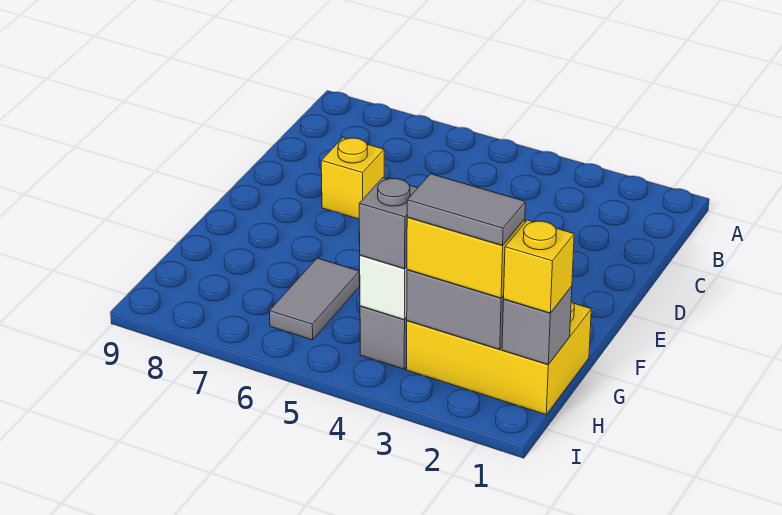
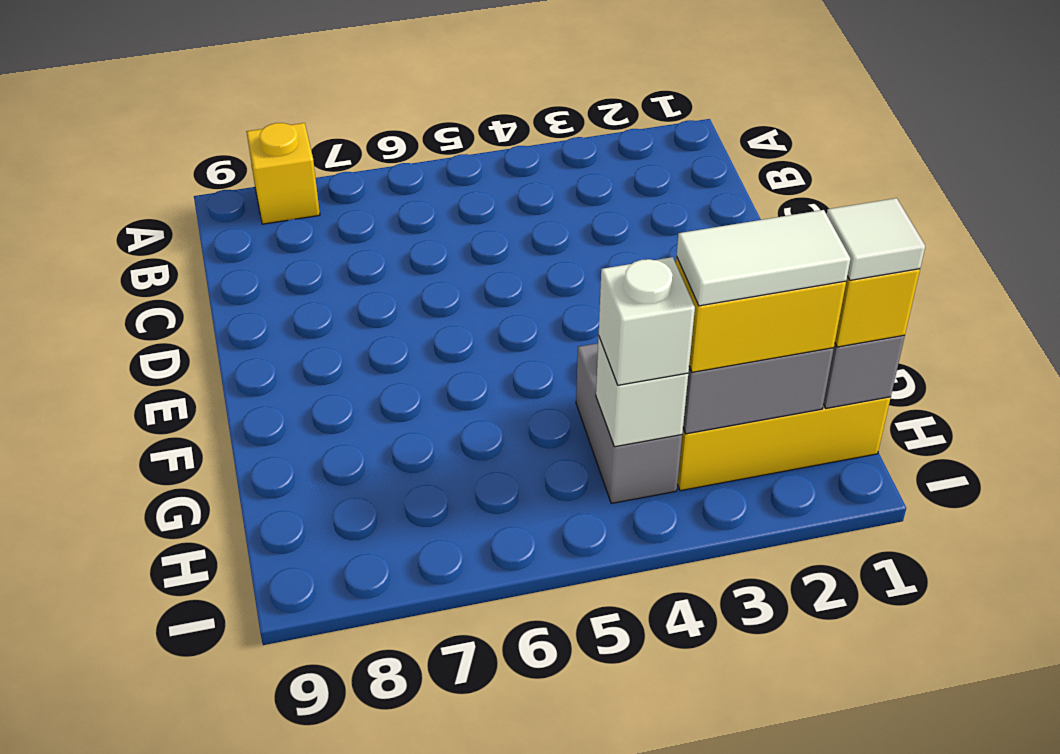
yellow 1x1 brick [321,137,384,219] -> yellow 1x1 brick moved to [247,123,320,224]
grey 1x2 tile [269,258,360,340] -> none
none -> white 1x1 tile [827,198,925,280]
grey 1x2 tile [407,174,525,245] -> white 1x2 tile [677,210,851,306]
grey 1x1 brick [359,178,417,269] -> white 1x1 brick [599,257,695,385]

